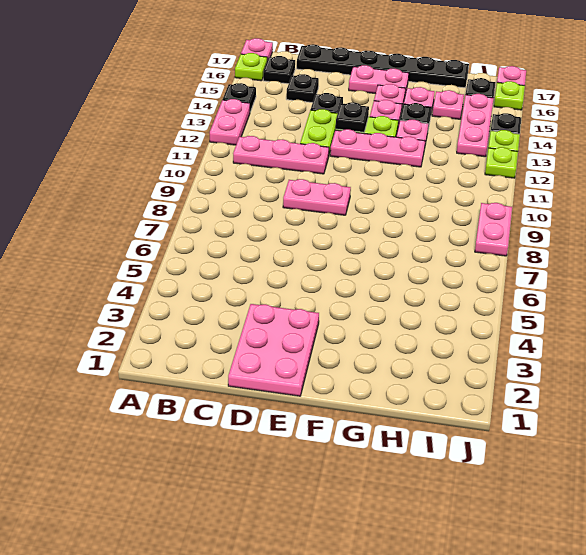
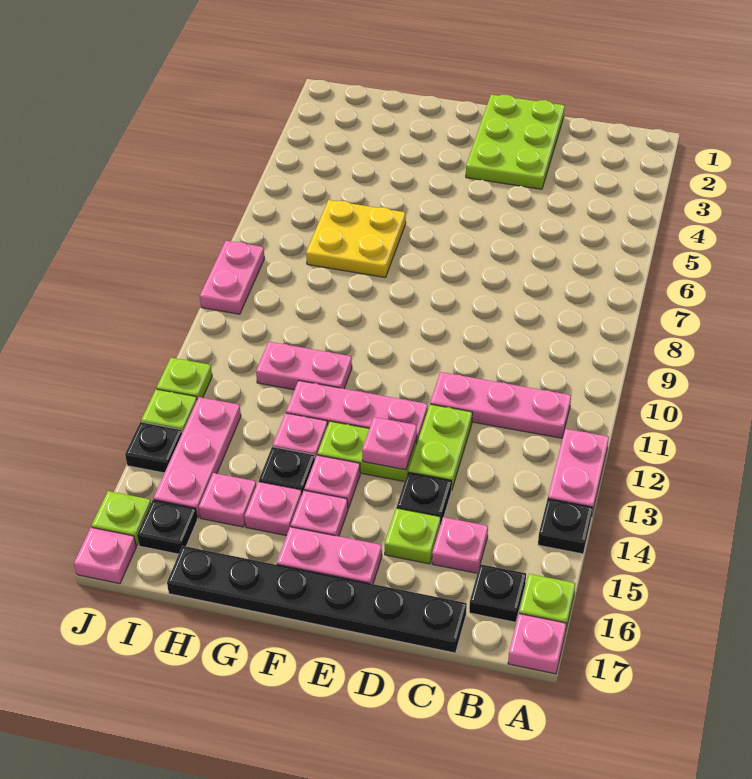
black 1x1 plate [286,74,319,103] -> pink 1x1 plate [432,517,488,573]
pink 2x3 plate [228,304,319,396] -> lime 2x3 plate [466,95,565,189]
pink 1x2 plate [283,179,351,215] -> pink 1x2 plate moved to [256,342,352,390]
none -> lime 1x1 plate [385,508,441,564]
black 1x1 plate [336,102,369,132] -> pink 1x1 plate [362,417,417,470]
none -> yellow 2x2 plate [306,200,406,277]

